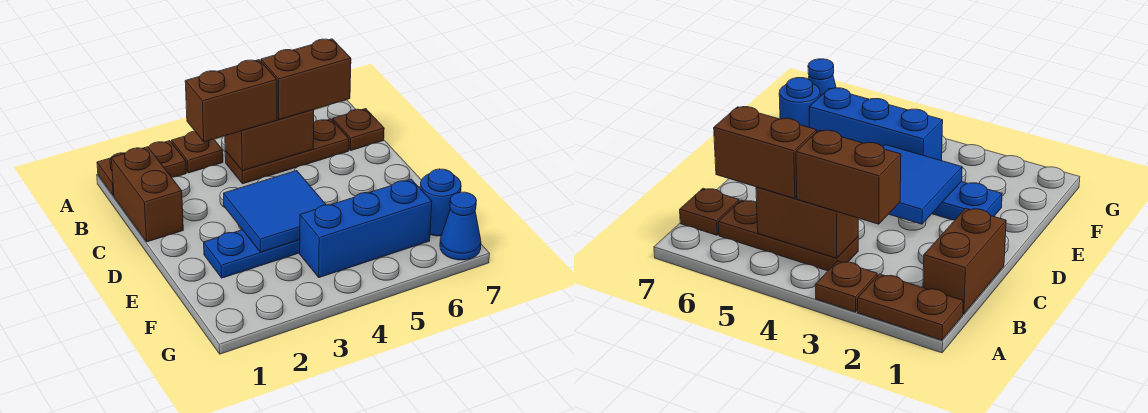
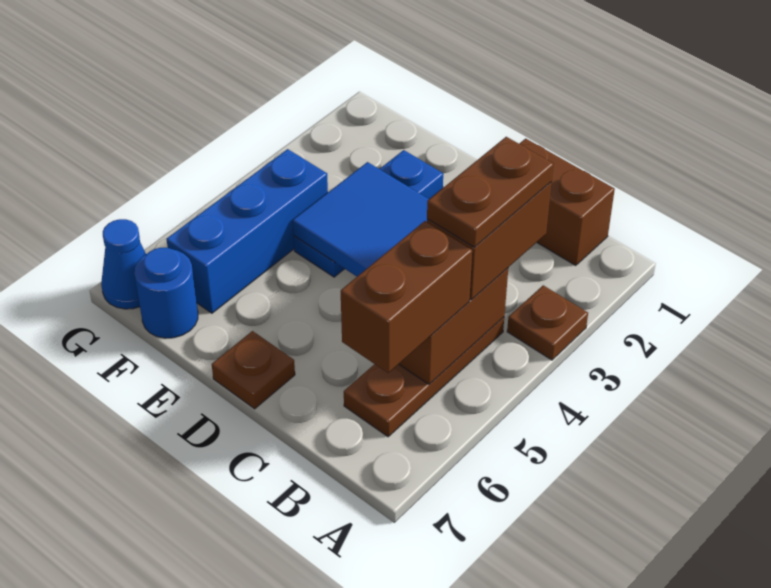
brown 1x2 plate [97,141,186,196] -> brown 1x2 plate moved to [427,137,553,247]
brown 1x1 plate [333,109,384,151] -> brown 1x1 plate moved to [212,331,295,409]

